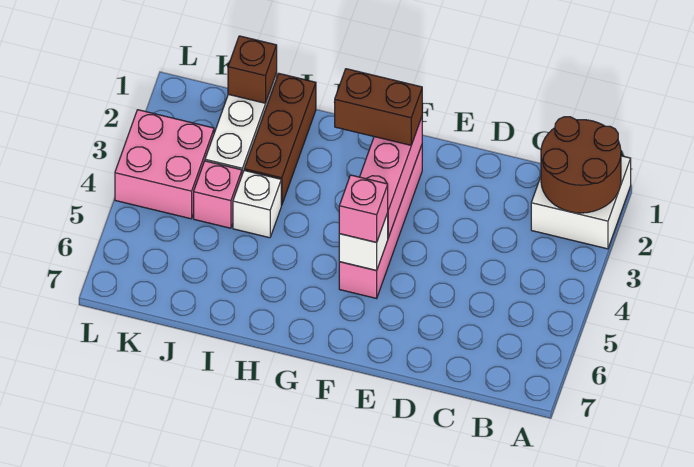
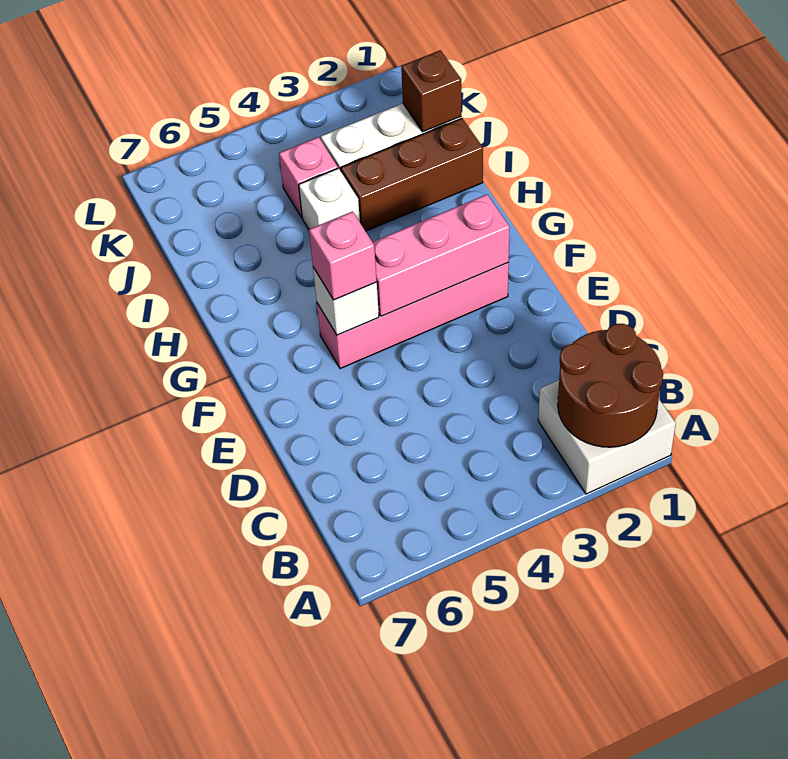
brown 1x2 brick [335,69,422,145] -> none
pink 2x2 brick [115,110,214,219] -> none

